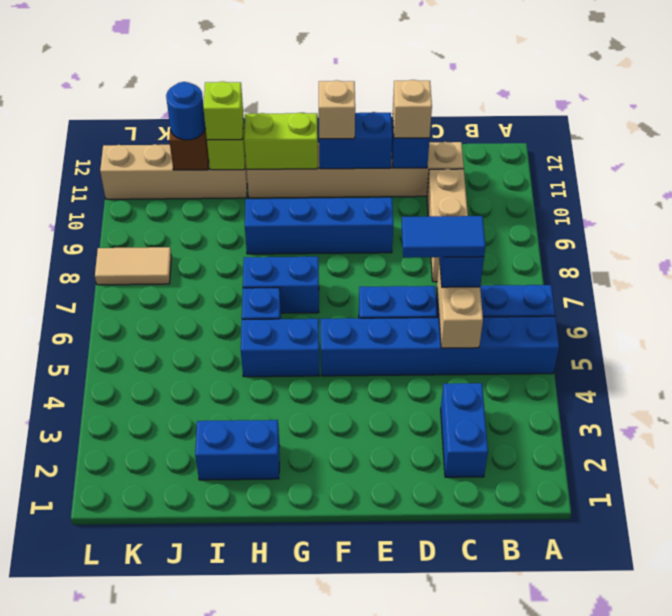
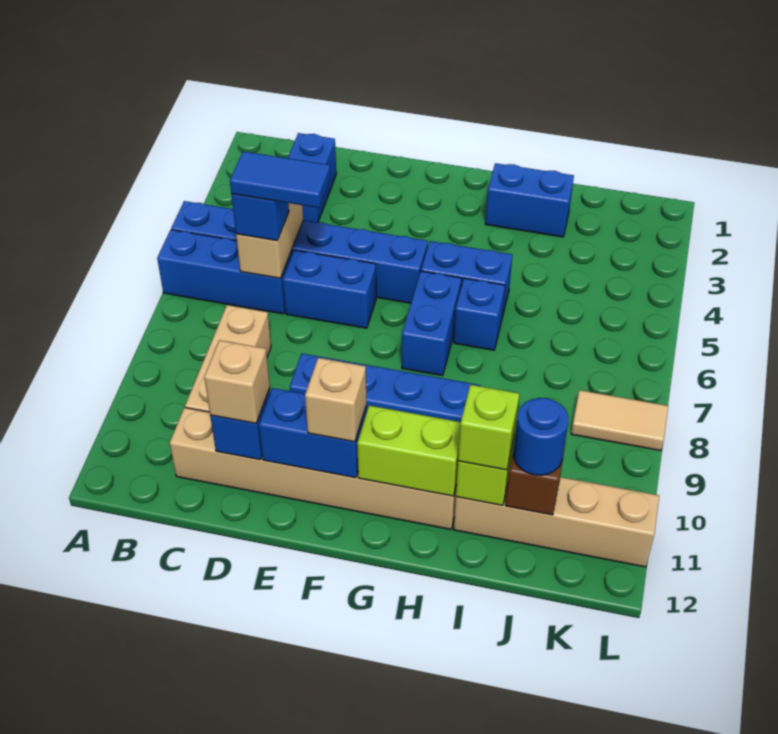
blue 1x2 brick [243,257,319,313] -> blue 1x2 brick turned to [402,271,462,376]

